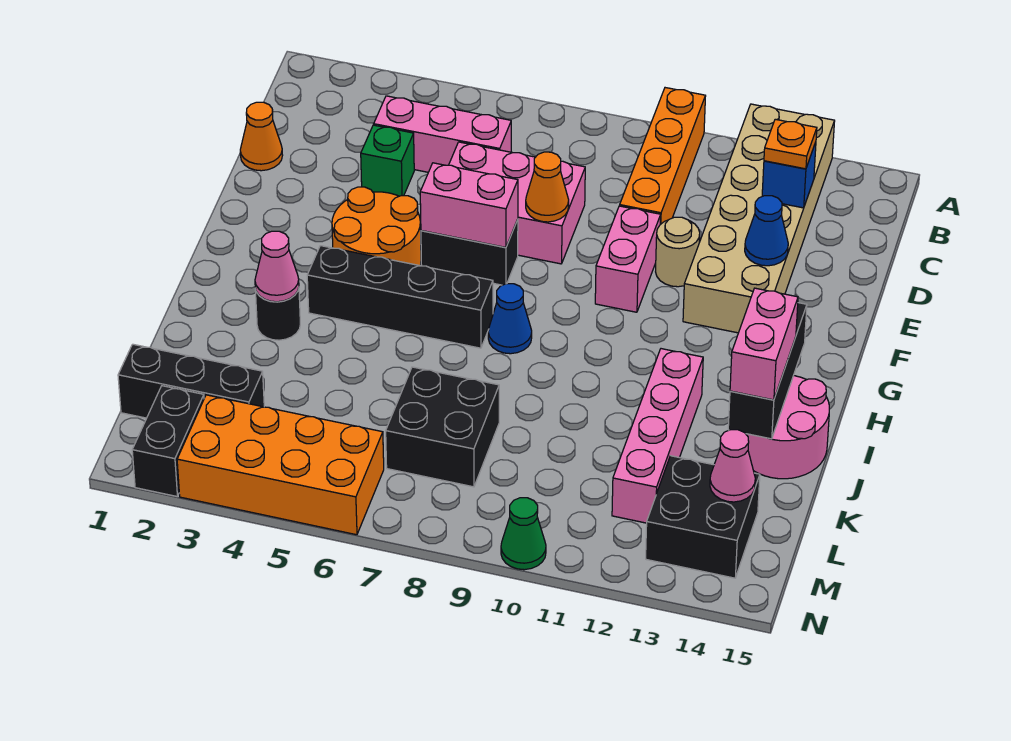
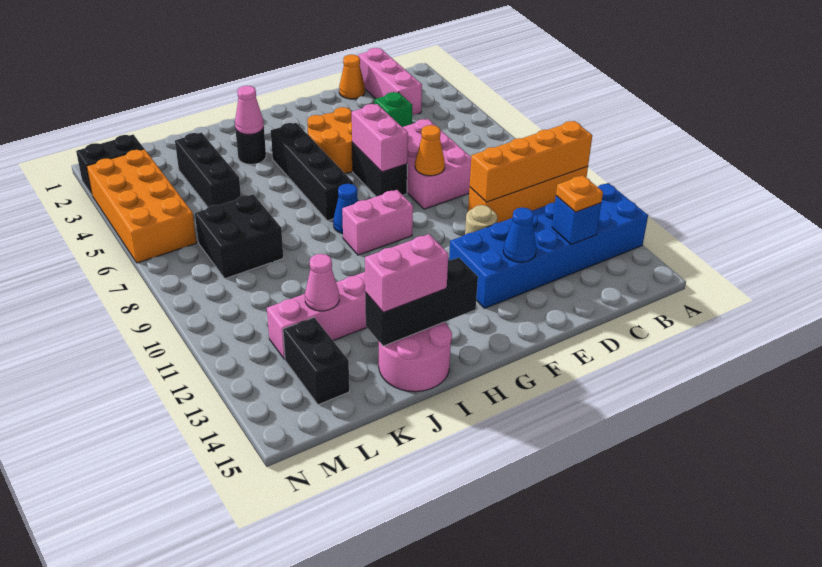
none -> orange 1x4 brick [470,121,592,202]
tan 2x6 brick [683,104,835,333] -> blue 2x6 brick [449,183,648,308]
pink 1x3 brick [374,96,511,172] -> pink 1x3 brick moved to [358,48,422,115]
pink 1x2 brick [595,206,661,312] -> pink 1x2 brick moved to [342,190,413,255]
black 1x3 brick [118,344,264,418] -> black 1x3 brick moved to [175,133,241,207]
black 2x2 brick [646,456,760,578] -> black 1x2 brick [283,317,349,405]
pink 1x1 cone [710,430,755,502] -> pink 1x1 cone moved to [305,254,339,311]
green 1x1 cone [501,498,546,570] -> none

